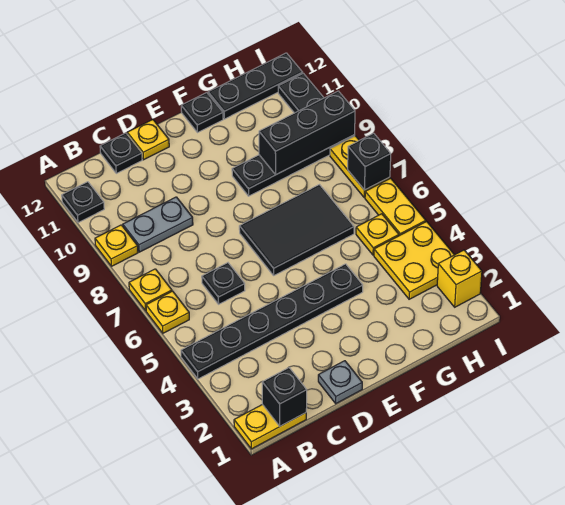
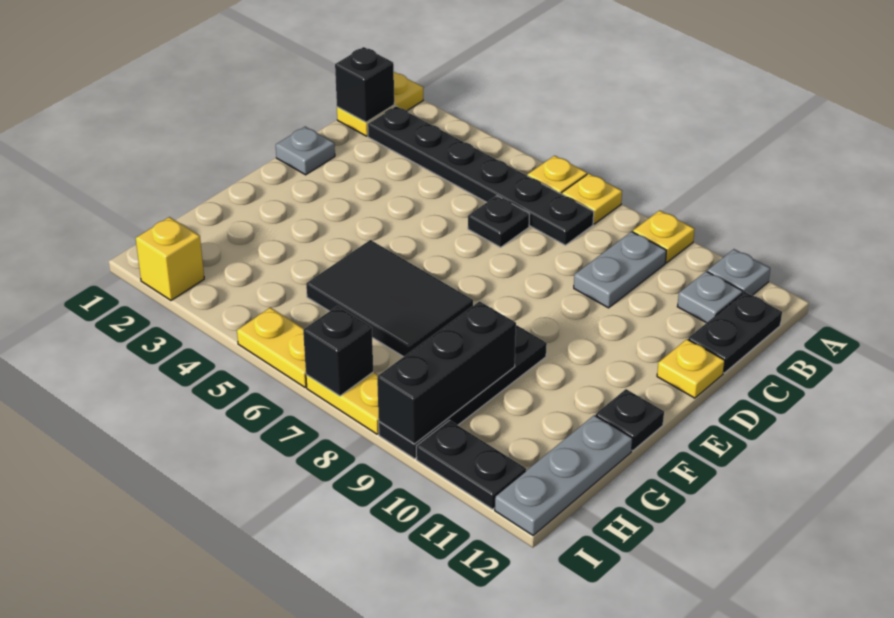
black 1x6 plate [181,264,363,379] -> black 1x6 plate turned to [368,106,594,245]
black 1x1 plate [62,182,104,223] -> grey 1x1 plate [707,249,770,295]
none -> grey 1x1 plate [677,271,743,323]
black 1x1 plate [100,133,142,173] -> black 1x2 plate [688,292,782,373]
black 2x3 tile [239,185,354,275] -> black 2x3 tile turned to [306,240,473,357]
black 1x3 plate [208,53,303,119] -> grey 1x3 plate [495,415,633,535]
yellow 2x2 plate [374,222,454,299] -> none
yellow 1x1 plate [356,214,399,255] -> none

